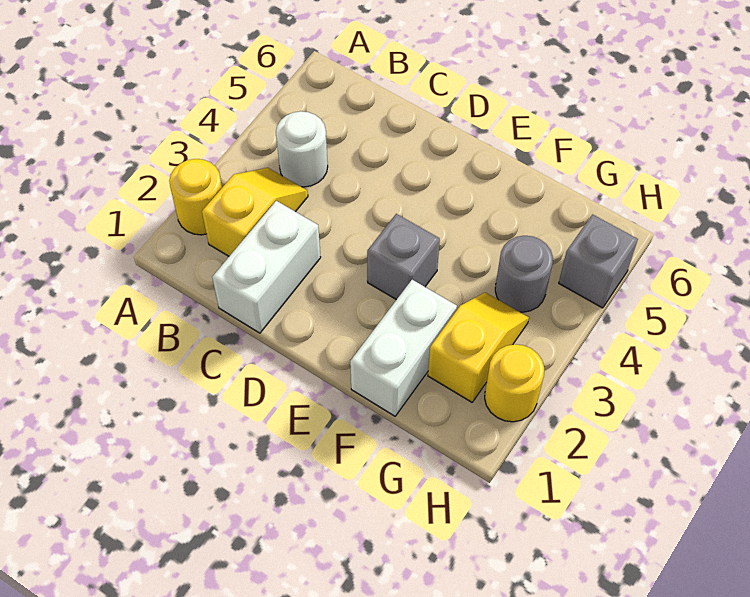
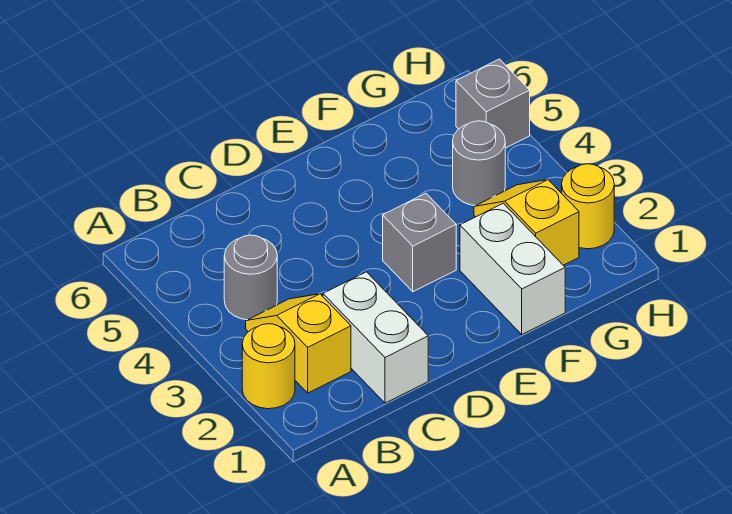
white 1x1 round brick [276,111,328,187] -> grey 1x1 round brick [224,235,277,320]

